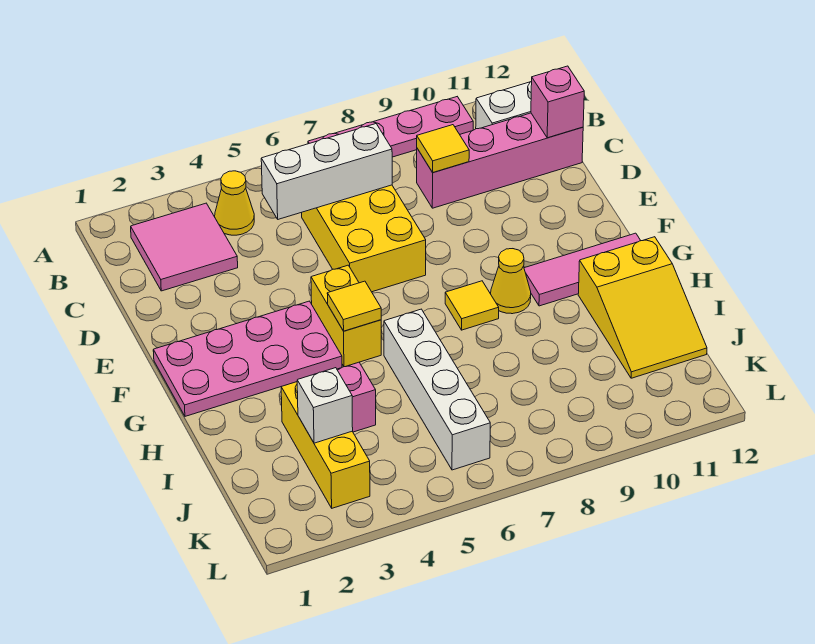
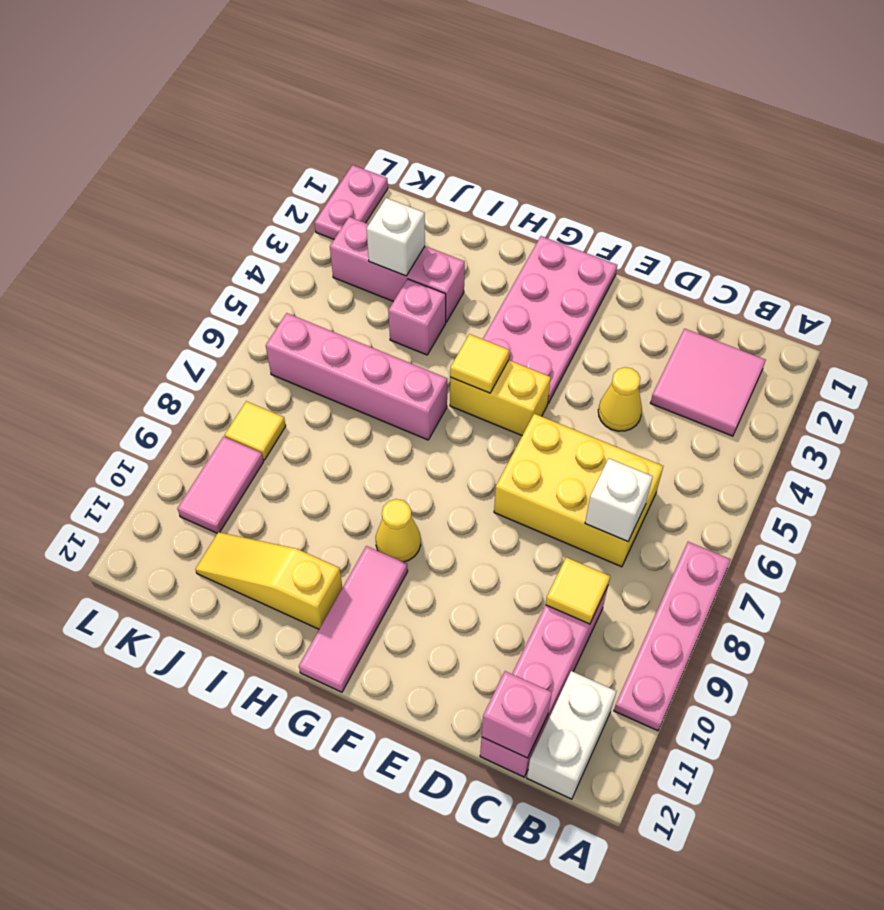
yellow 1x1 cone [215,171,254,235] -> yellow 1x1 cone moved to [598,367,642,431]
white 1x3 brick [261,124,392,219] -> white 1x1 brick [585,459,653,541]
yellow 1x1 tile [445,281,499,330] -> yellow 1x1 tile moved to [225,401,286,460]
white 1x4 brick [384,309,490,470] -> pink 1x4 brick [266,313,447,440]
yellow 2x3 slope [578,237,707,378] -> yellow 1x3 slope [195,532,342,629]
yellow 1x3 brick [281,382,370,508] -> pink 1x3 brick [330,217,465,322]
none -> pink 1x2 tile [177,437,264,533]
none -> pink 1x2 plate [315,165,388,239]

